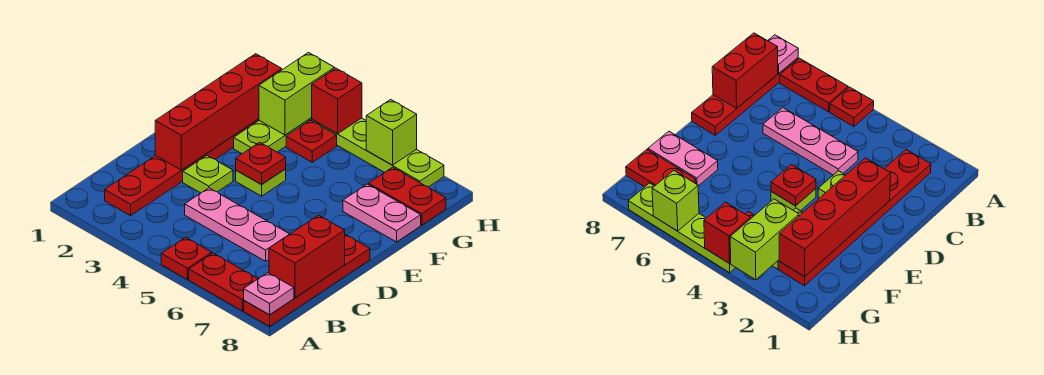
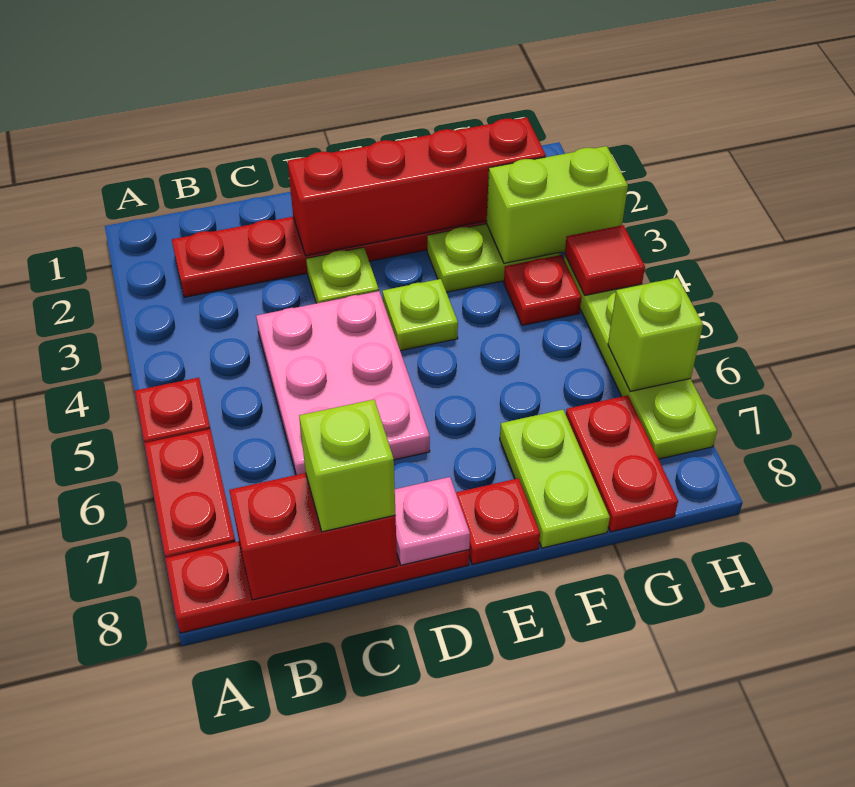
pink 1x1 plate [244,273,294,315] -> pink 1x1 plate moved to [395,477,470,565]
pink 1x3 plate [185,188,289,261] -> pink 2x3 plate [256,291,430,475]
none -> lime 1x1 brick [299,399,395,532]
red 1x1 plate [236,142,286,185] -> red 1x1 plate moved to [456,478,540,565]
pink 1x2 plate [343,184,421,242] -> lime 1x2 plate [500,410,610,548]
red 1x1 brick [312,68,362,134] -> red 1x1 tile [565,225,645,295]

